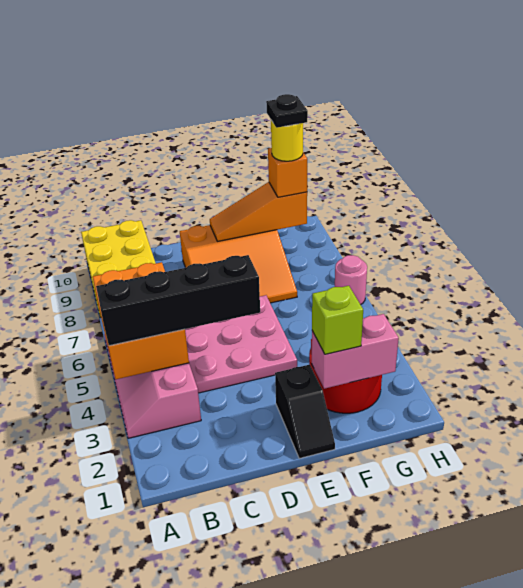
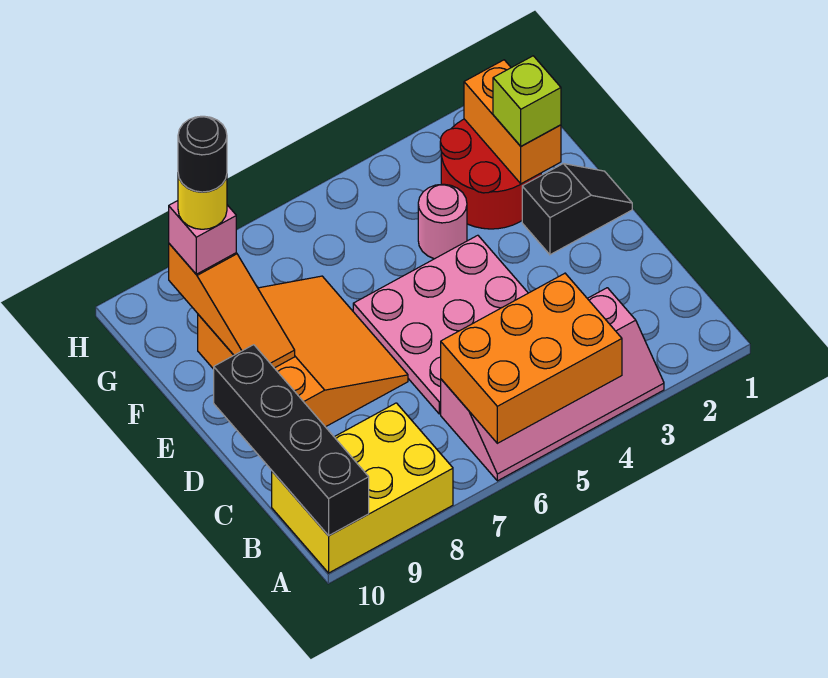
black 1x4 brick [96,255,260,346] -> black 1x4 brick moved to [214,345,369,536]
pink 1x2 brick [312,314,399,389] -> orange 1x2 brick [464,60,561,184]
orange 1x1 brick [268,148,307,197] -> pink 1x1 brick [169,201,236,274]
black 1x1 plate [266,94,308,128] -> black 1x1 round brick [178,116,227,192]
pink 1x1 round brick [335,255,367,305] -> pink 1x1 round brick moved to [418,184,467,259]

